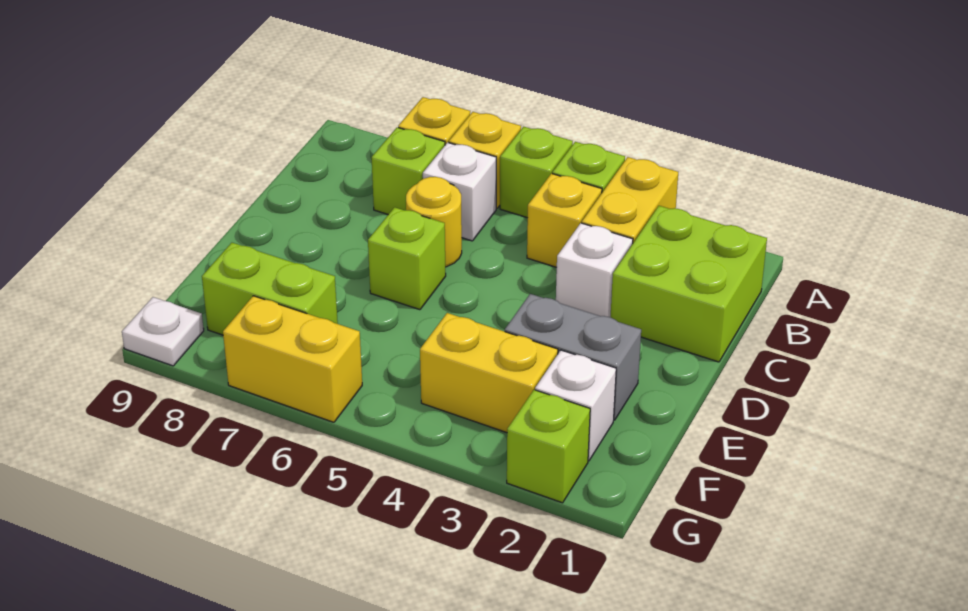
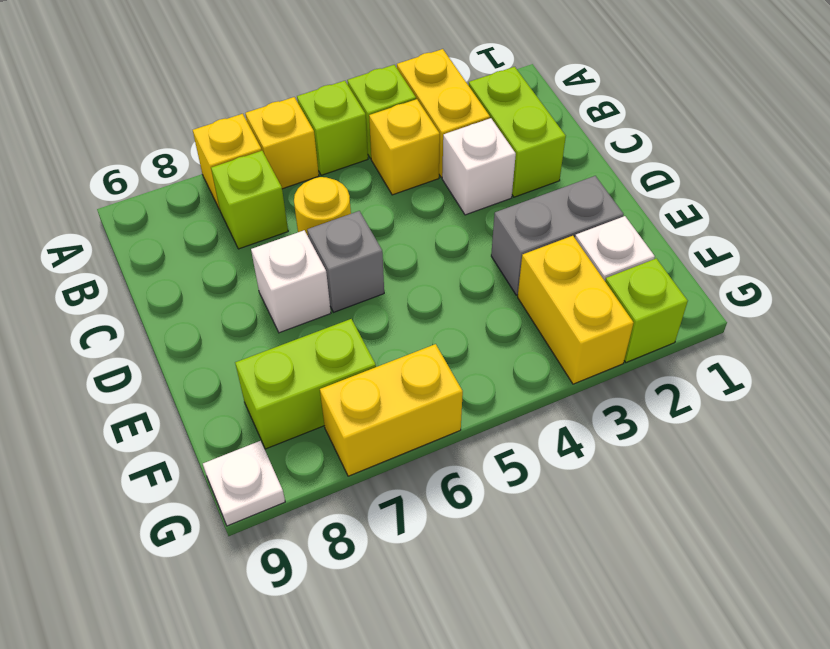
lime 2x2 brick [610,206,767,362] -> lime 1x2 brick [469,67,566,197]
white 1x1 brick [423,142,496,241] -> white 1x1 brick moved to [251,230,331,333]
lime 1x1 brick [368,207,446,310] -> grey 1x1 brick [307,211,384,312]
yellow 1x2 brick [420,313,558,433] -> yellow 1x2 brick turned to [518,236,633,384]

